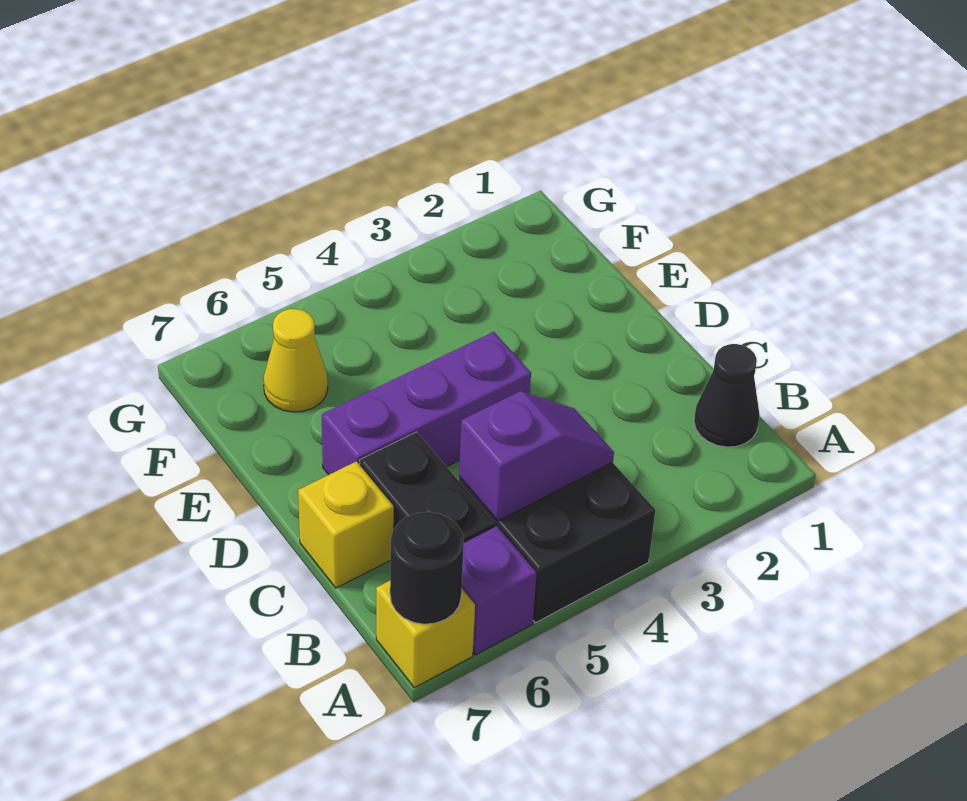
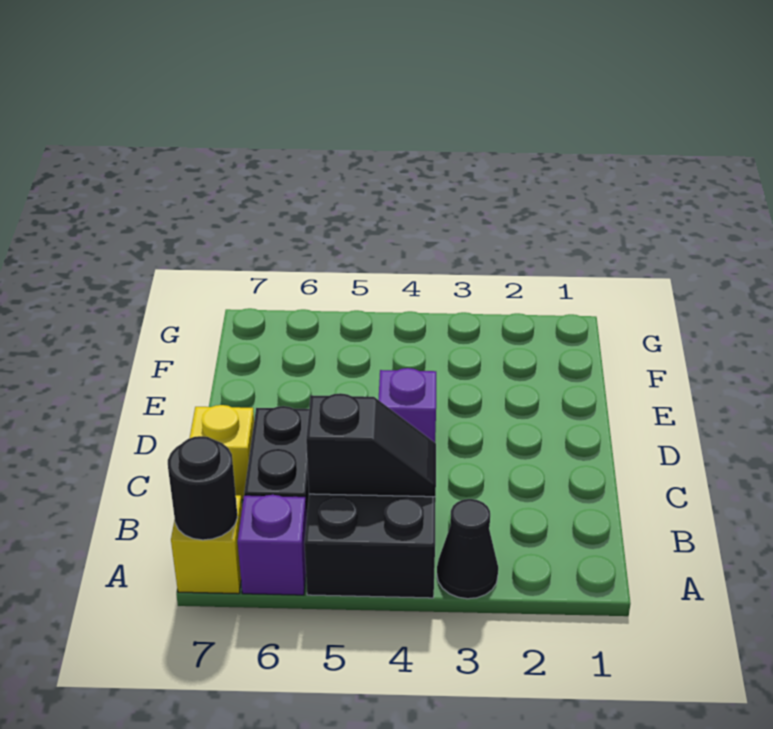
black 1x1 cone [694,344,760,447] -> black 1x1 cone moved to [437,499,498,599]
purple 1x2 slope [459,391,614,521] -> black 1x2 slope [306,393,436,497]
purple 1x3 brick [322,332,531,475] -> purple 1x1 brick [379,368,436,442]
yellow 1x1 cone [263,309,328,412] -> none

